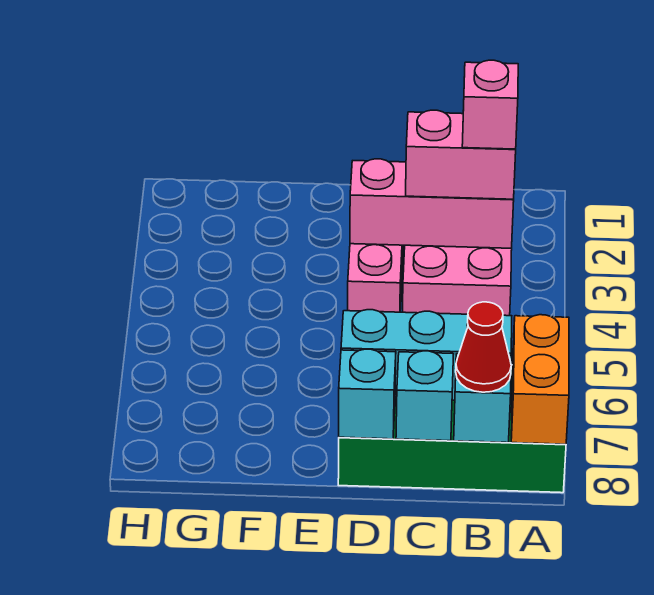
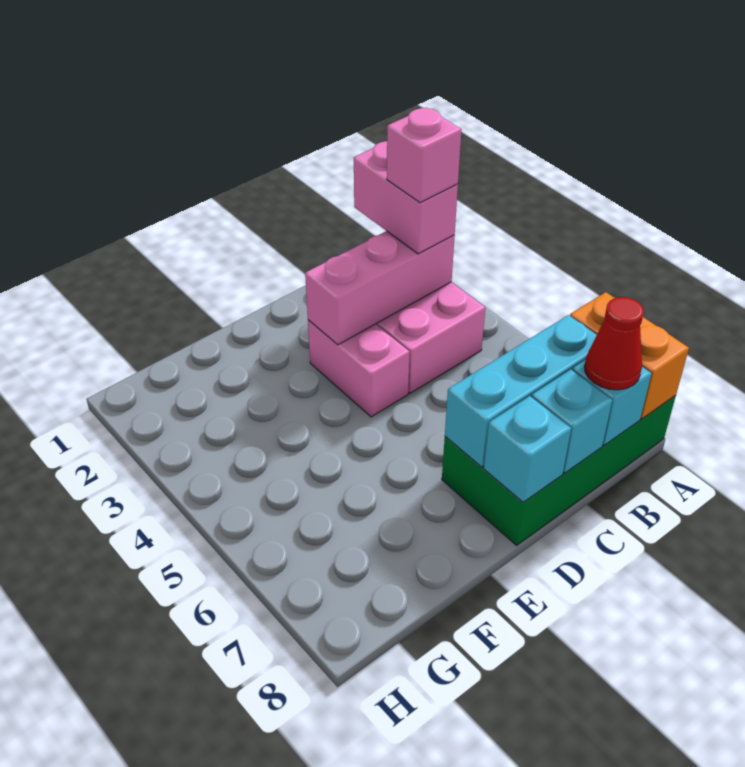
pink 1x2 brick [406,110,516,199] -> pink 1x2 brick turned to [354,141,458,254]

